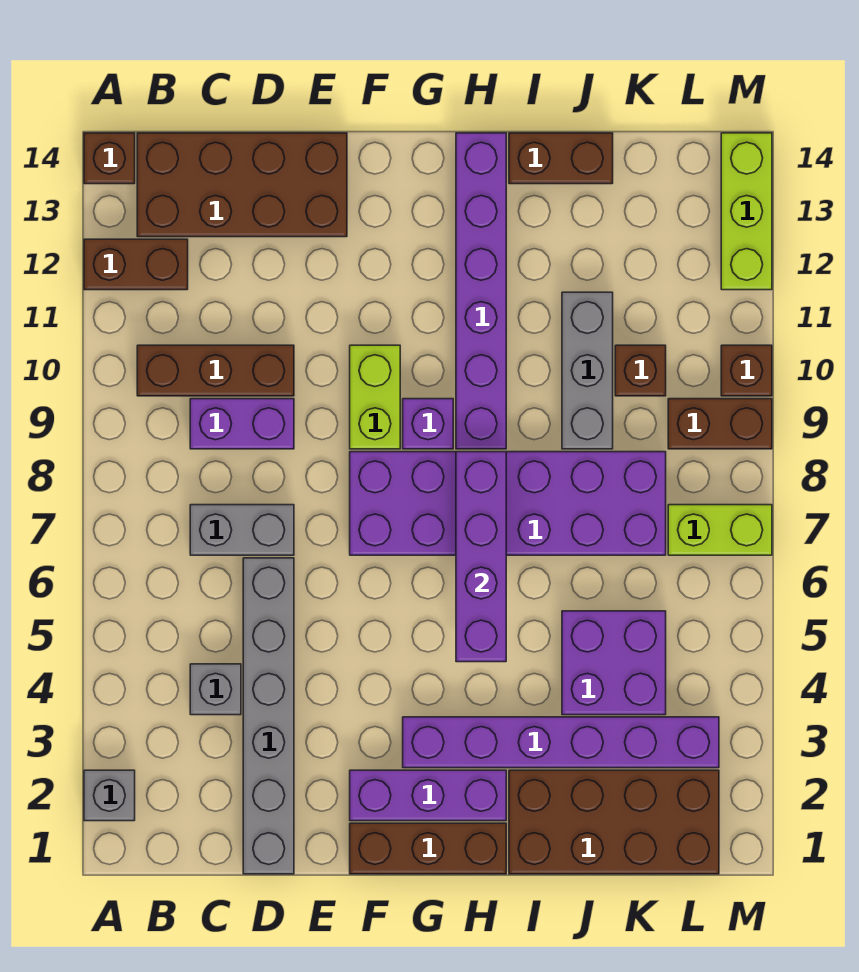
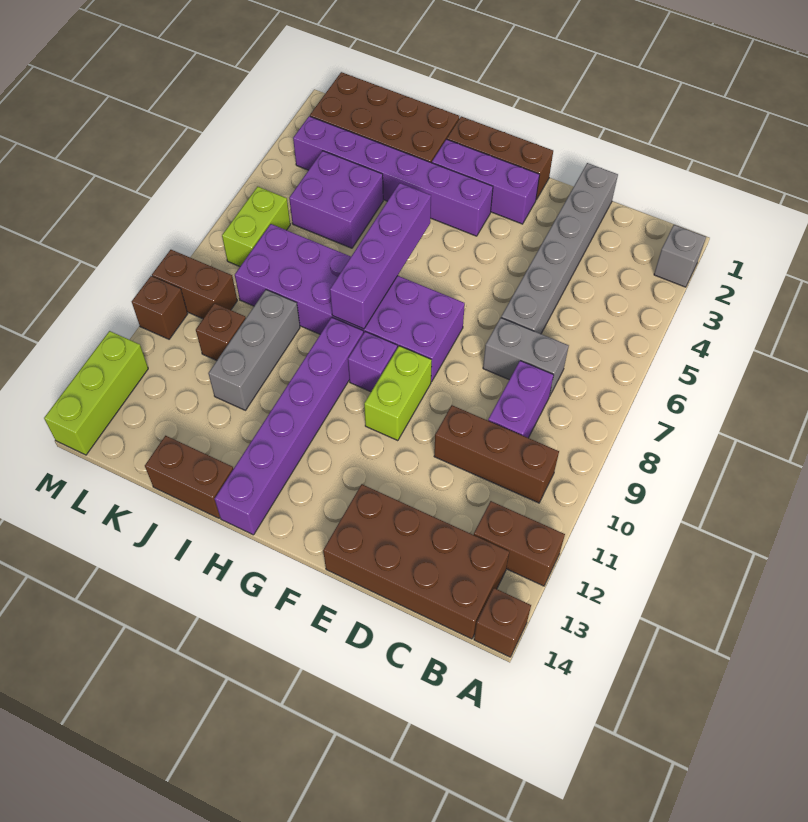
grey 1x1 brick [190,664,241,715] -> none
purple 1x2 brick [190,399,294,449] -> purple 1x2 brick turned to [488,361,554,438]
lime 1x2 brick [668,505,772,555] -> lime 1x2 brick turned to [222,187,290,267]

